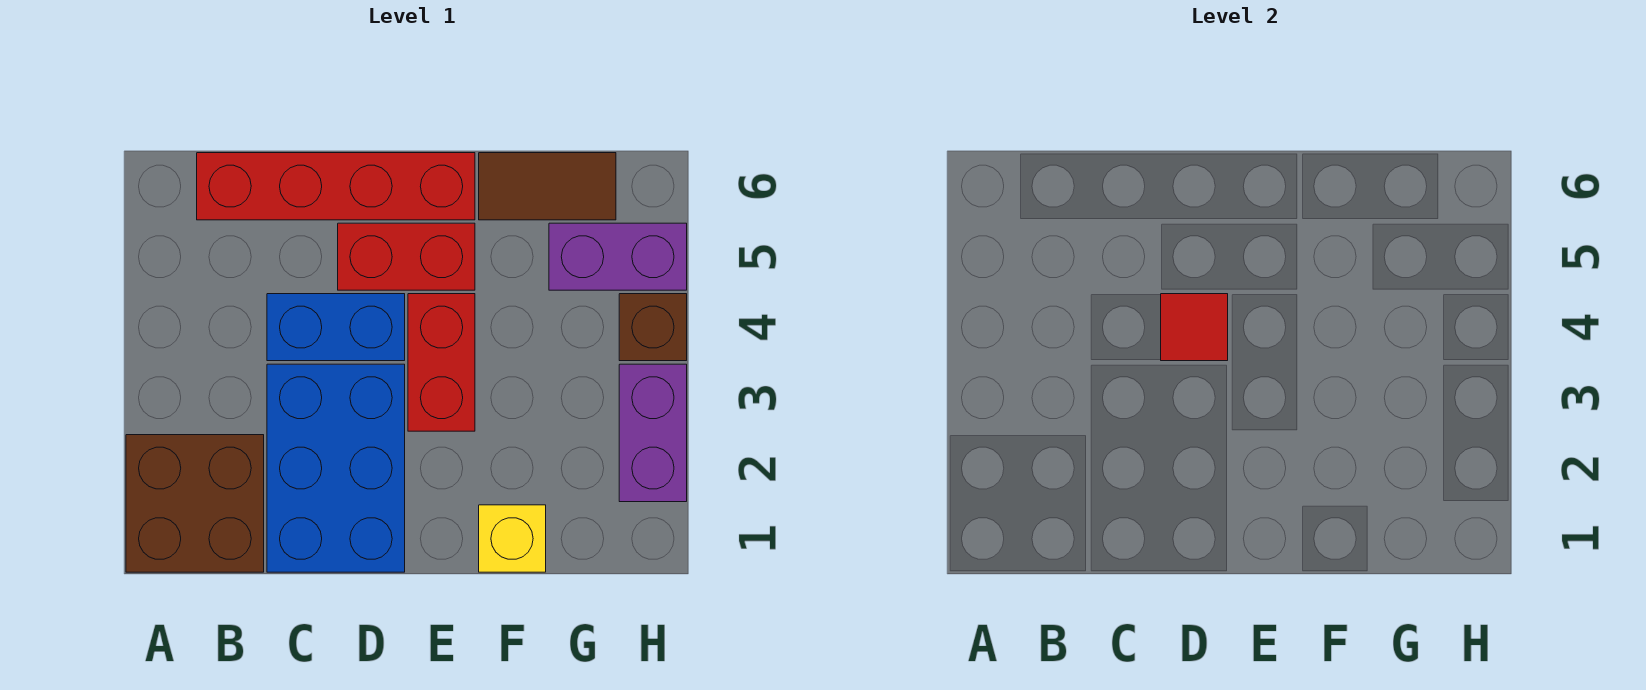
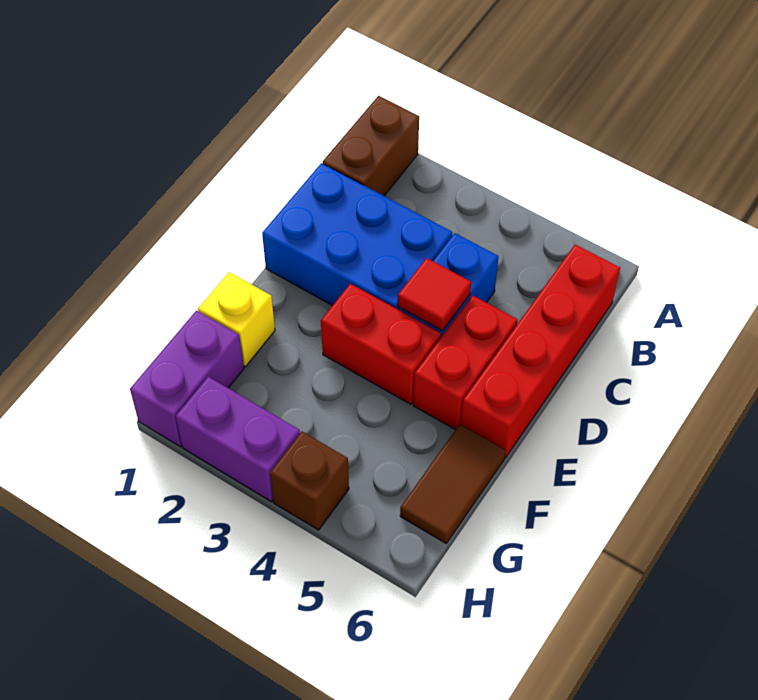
brown 2x2 brick [126,435,264,572] -> brown 1x2 brick [323,96,419,196]
purple 1x2 brick [549,223,687,290] -> purple 1x2 brick moved to [130,310,244,447]

